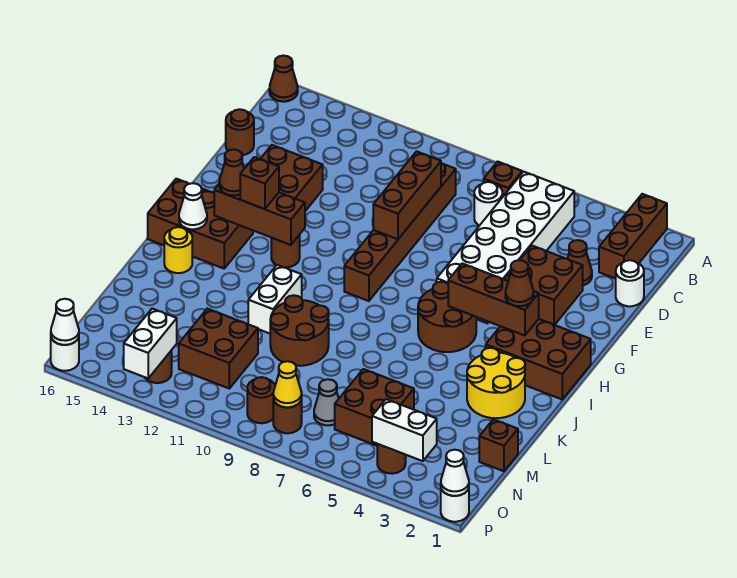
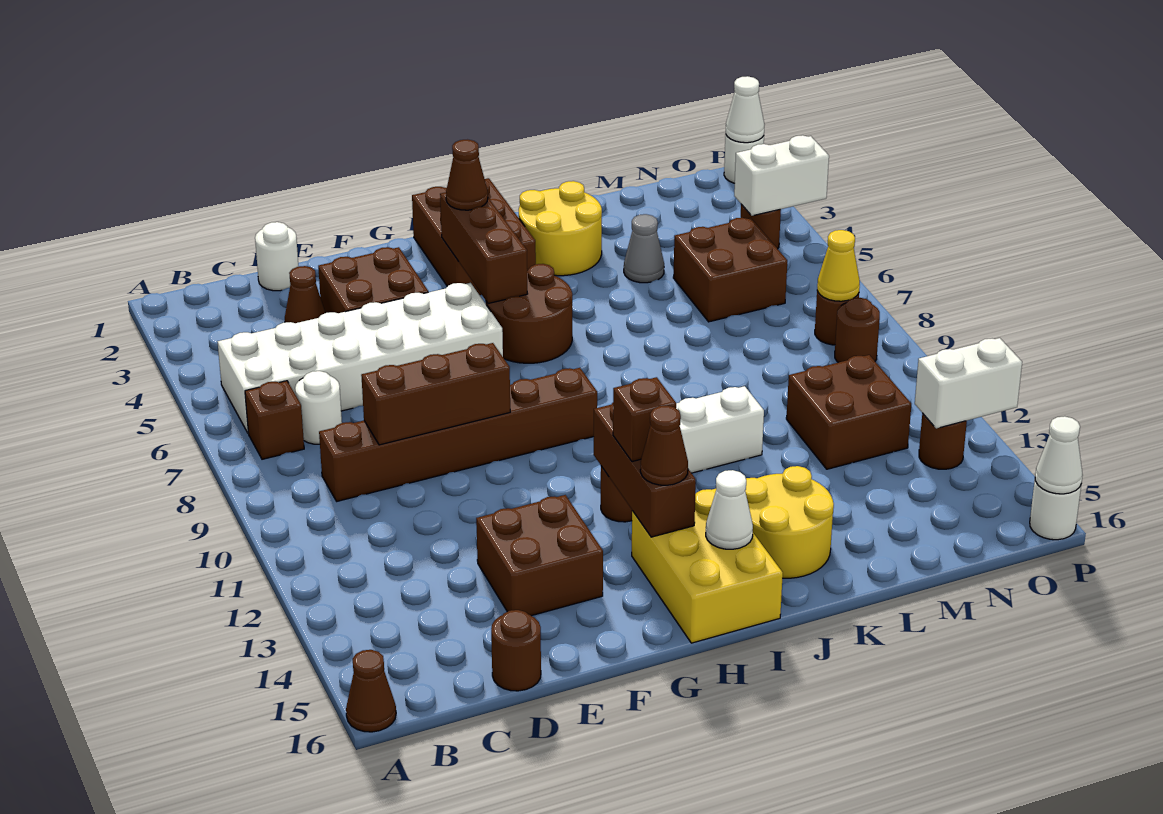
brown 1x3 brick [599,194,667,279] -> none
brown 2x3 brick [148,179,253,269] -> yellow 2x3 brick [632,489,783,643]
yellow 1x1 round brick [164,227,192,273] -> yellow 2x2 round brick [745,466,834,578]
brown 2x2 round brick [270,295,329,366] -> none
brown 1x1 brick [479,419,518,471] -> none
grey 1x1 cone [314,379,339,425] -> grey 1x1 cone moved to [624,214,664,283]
white 1x2 brick [372,399,437,461] -> white 1x2 brick turned to [734,135,829,216]

